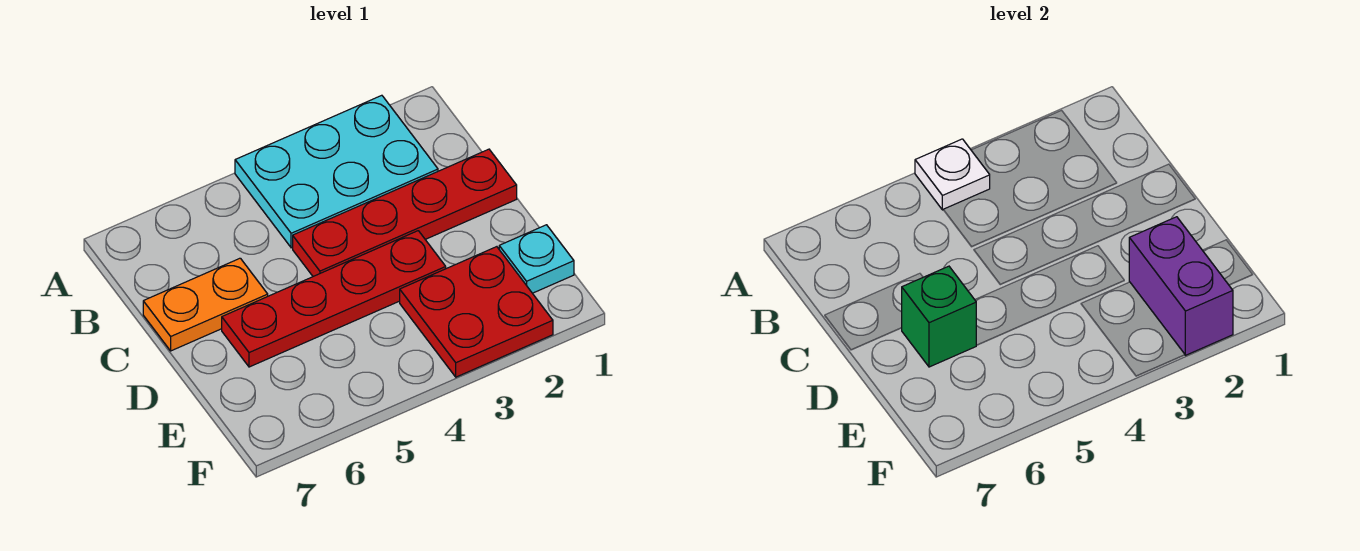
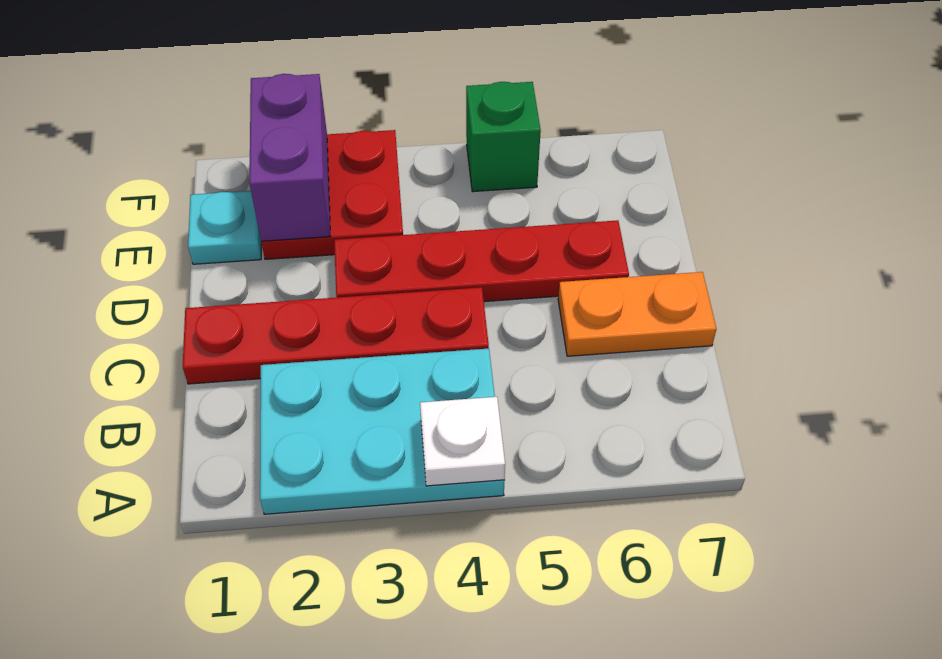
green 1x1 brick [902,266,976,367] -> green 1x1 brick moved to [466,82,541,192]

